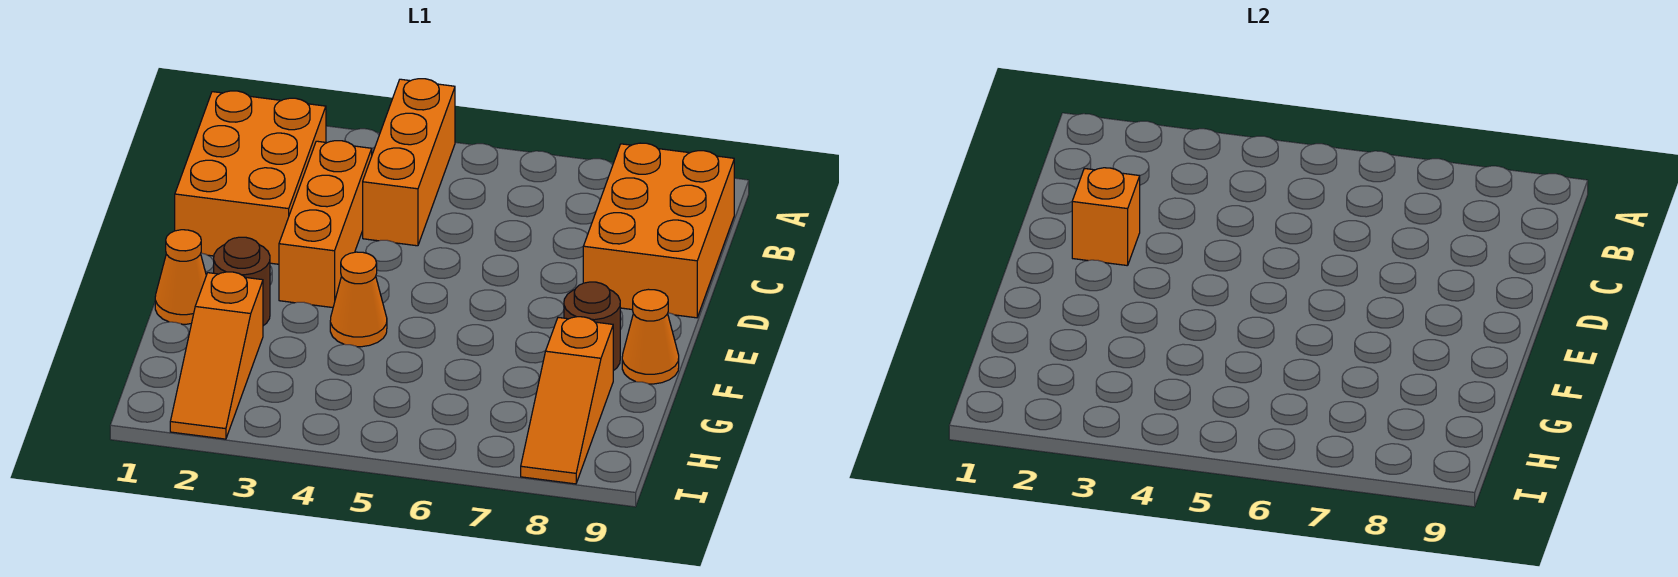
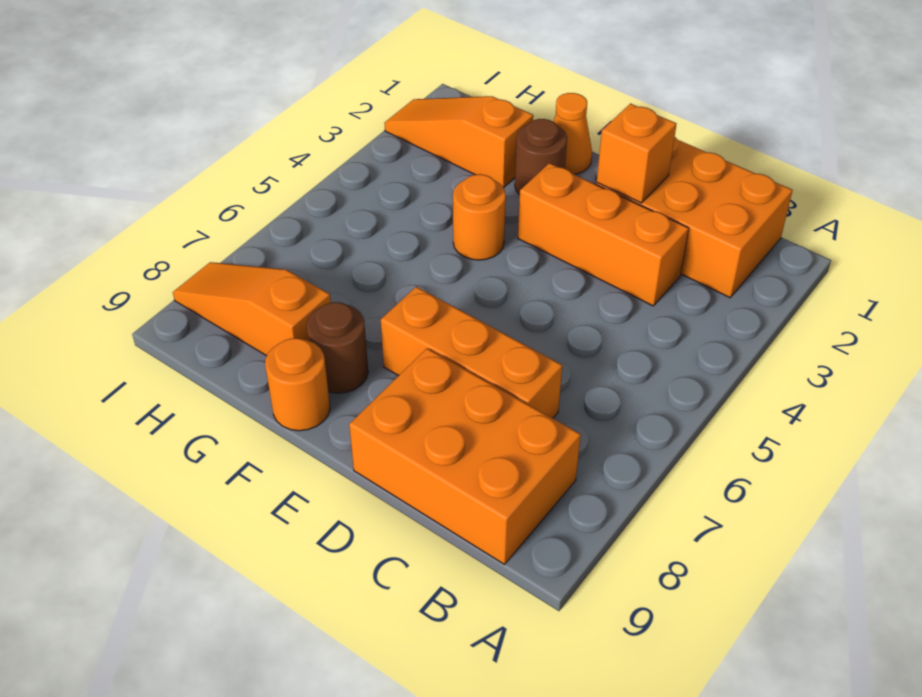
orange 1x3 brick [363,79,455,246] -> orange 1x3 brick moved to [381,287,562,418]
orange 1x1 cone [330,252,387,347] -> orange 1x1 round brick [453,174,506,260]
orange 1x1 cone [622,289,679,384] -> orange 1x1 round brick [265,338,330,431]

